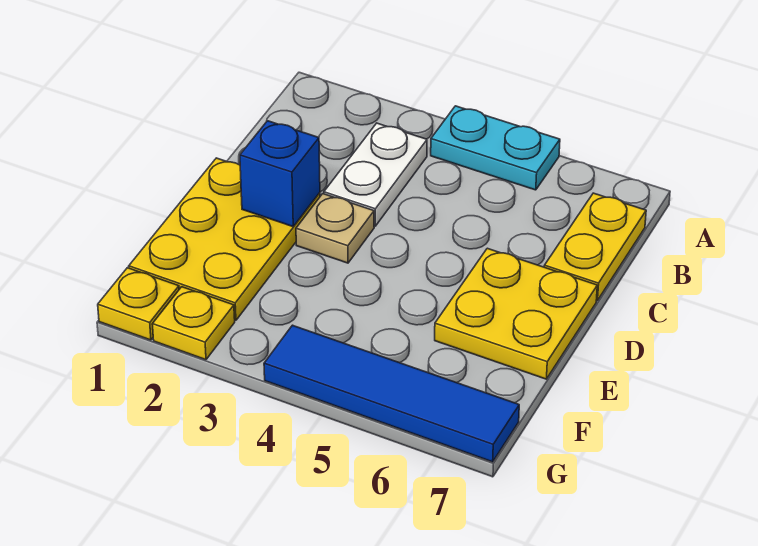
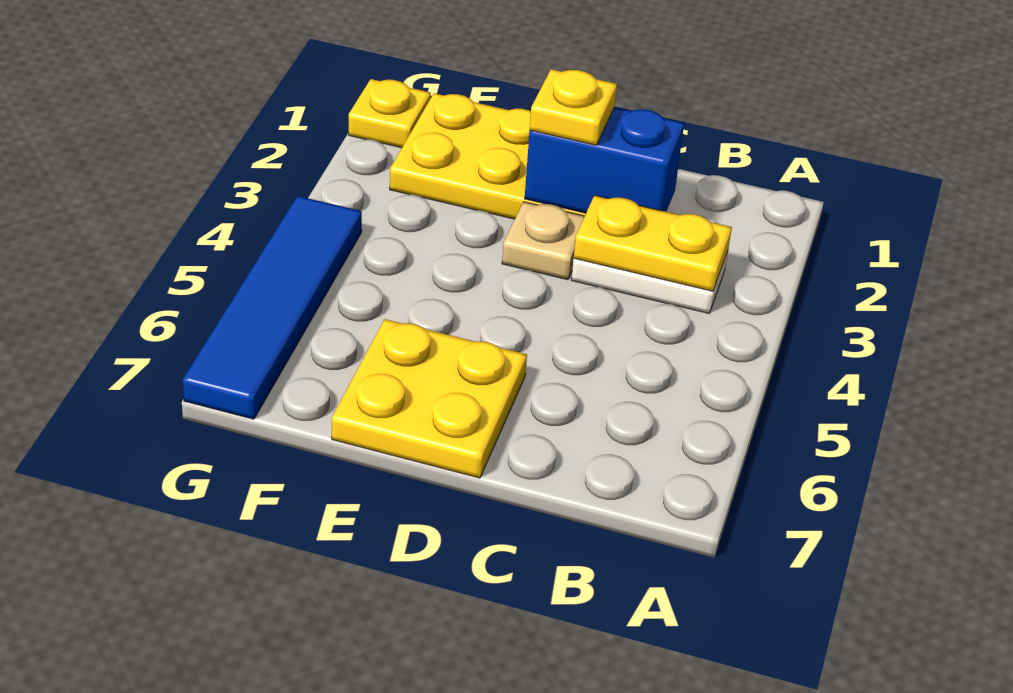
cyan 1x2 plate [431,106,560,190] -> none
yellow 1x2 plate [544,193,646,301] -> yellow 1x2 plate moved to [574,195,732,291]
blue 1x1 brick [240,121,320,227] -> blue 1x2 brick [525,107,684,213]
yellow 1x1 plate [152,287,235,360] -> yellow 1x1 plate moved to [530,69,617,145]

